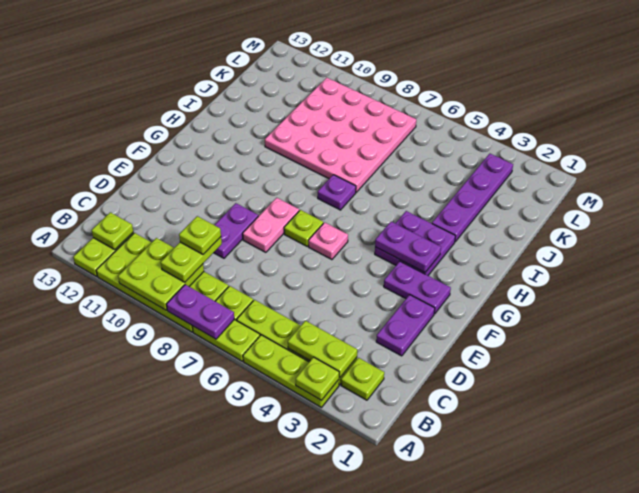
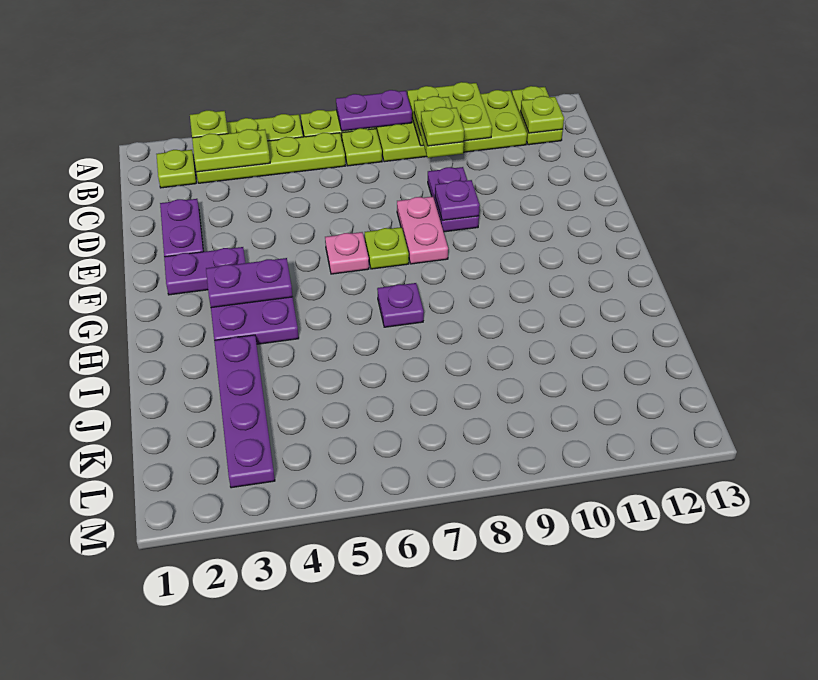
none -> purple 1x1 plate [435,180,480,220]
pink 4x4 plate [265,78,416,192] -> none

